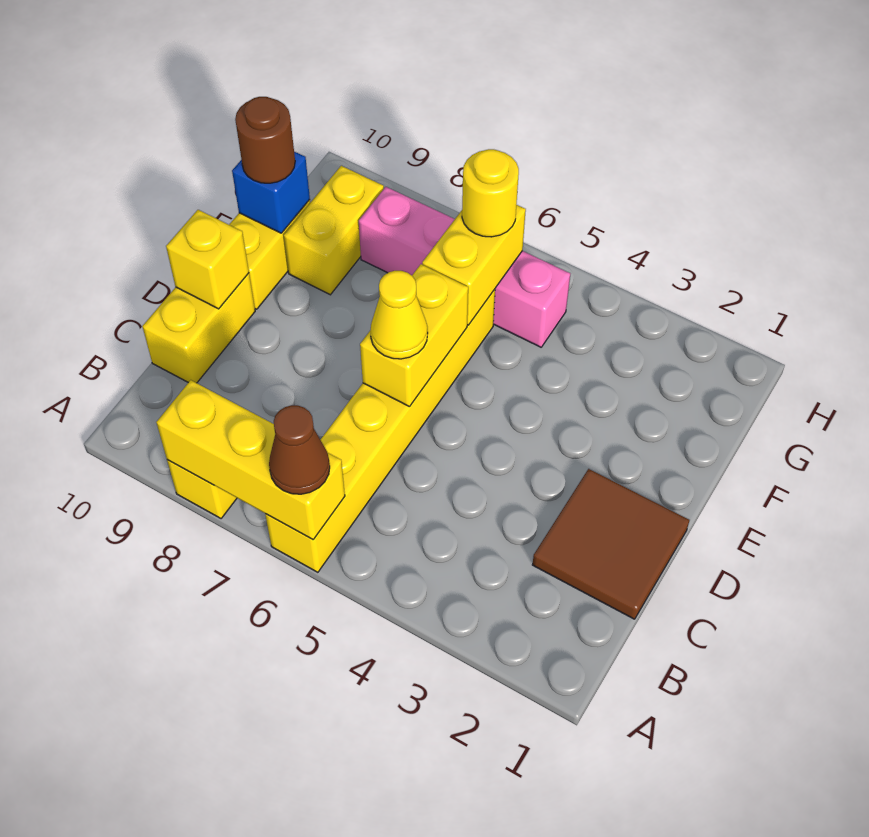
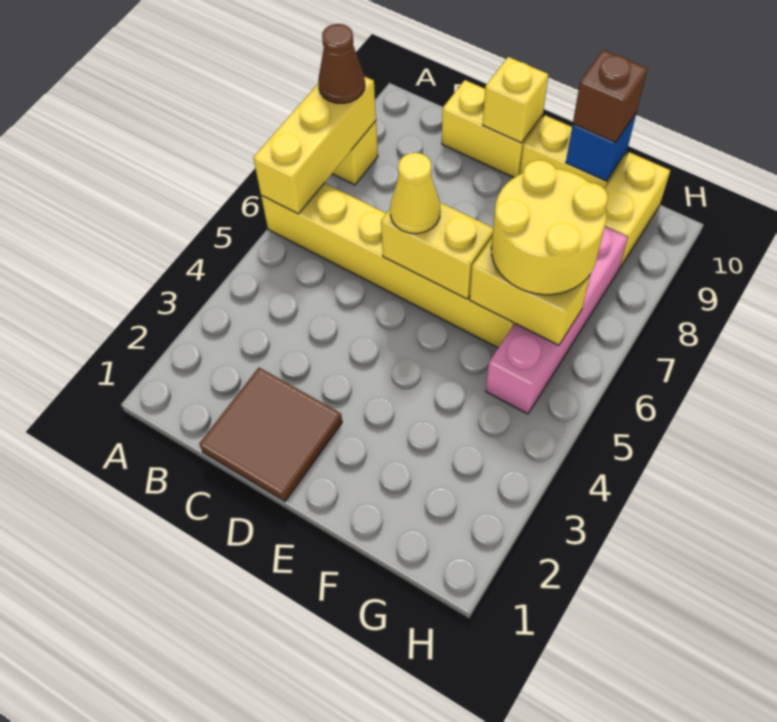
brown 1x1 cone [269,405,330,494] -> brown 1x1 cone moved to [318,24,365,103]
yellow 1x2 brick [284,166,384,295] -> yellow 1x2 brick turned to [605,152,670,269]
brown 1x1 round brick [235,97,295,183] -> brown 1x1 brick [573,50,648,142]
yellow 1x1 round brick [462,149,519,237] -> yellow 2x2 round brick [491,160,608,295]

